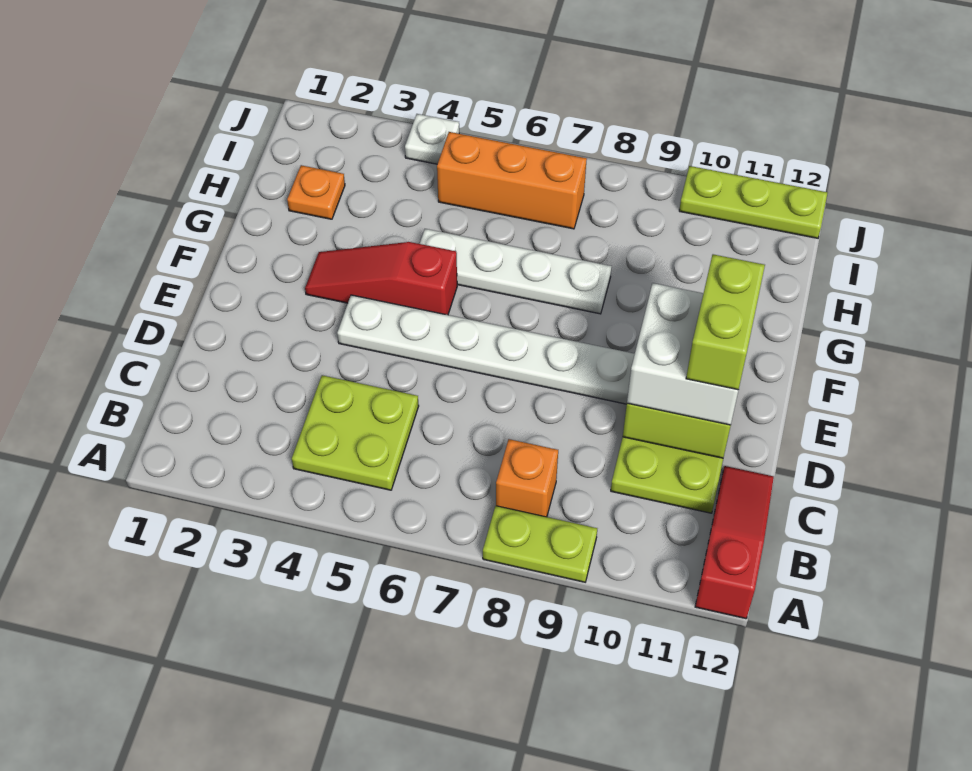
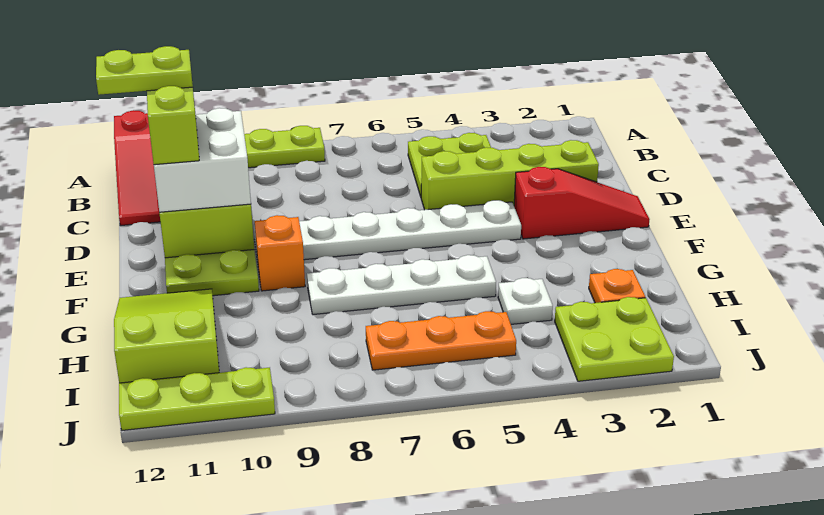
orange 1x1 brick [496,439,558,517] -> orange 1x1 brick moved to [255,215,305,291]
none -> lime 1x4 brick [421,140,599,210]
none -> lime 1x2 plate [96,46,193,95]
red 1x3 slope [305,242,457,315] -> red 1x3 slope moved to [514,167,650,239]
none -> lime 2x3 slope [114,289,219,383]
none -> lime 2x2 plate [555,297,674,381]
orange 1x3 brick [437,132,587,229] -> orange 1x3 plate [366,311,516,370]
white 1x1 plate [405,114,459,164] -> white 1x1 plate moved to [498,278,553,324]

